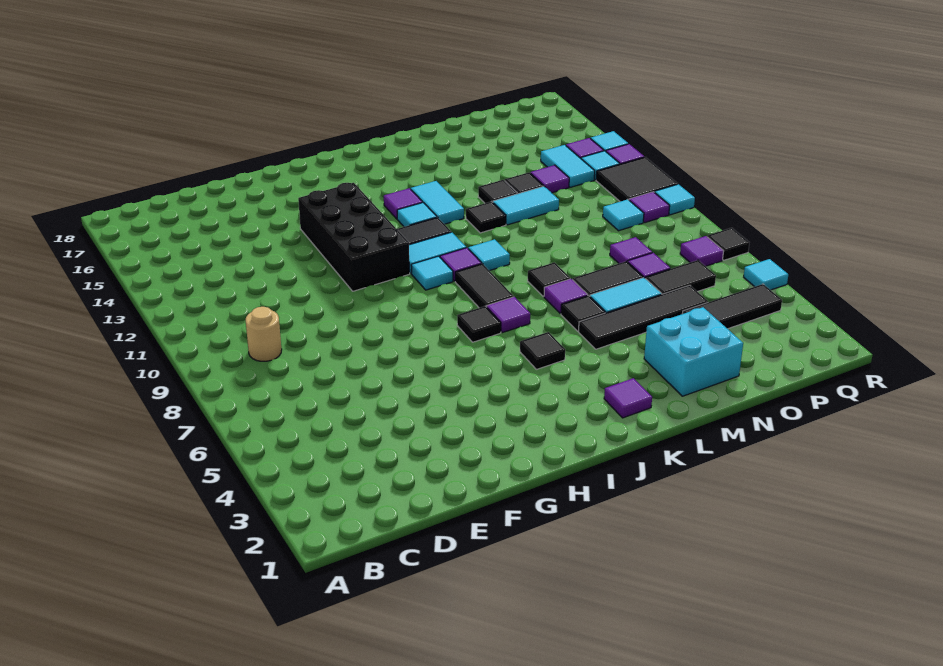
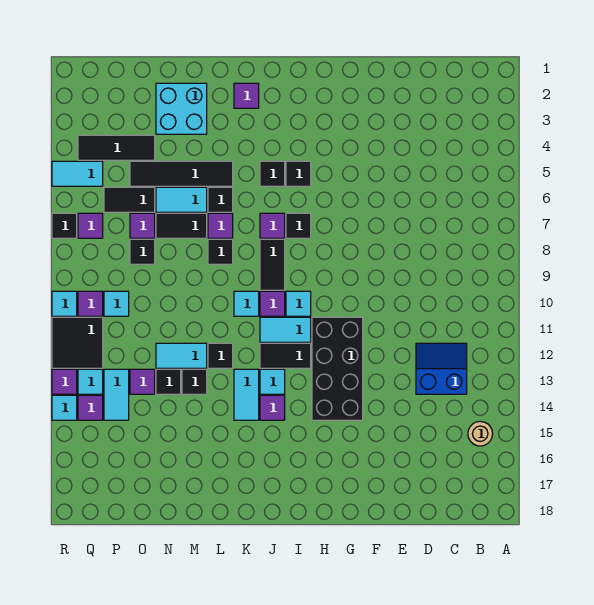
tan 1x1 round brick [246,307,282,361] -> tan 1x1 round brick moved to [468,421,493,446]
none -> blue 2x2 slope [416,343,467,394]
none -> black 1x1 tile [286,161,311,186]
purple 1x1 tile [610,237,652,263] -> black 1x1 tile [130,239,155,264]
cyan 1x1 tile [744,259,788,290] -> cyan 1x2 tile [52,161,103,186]

